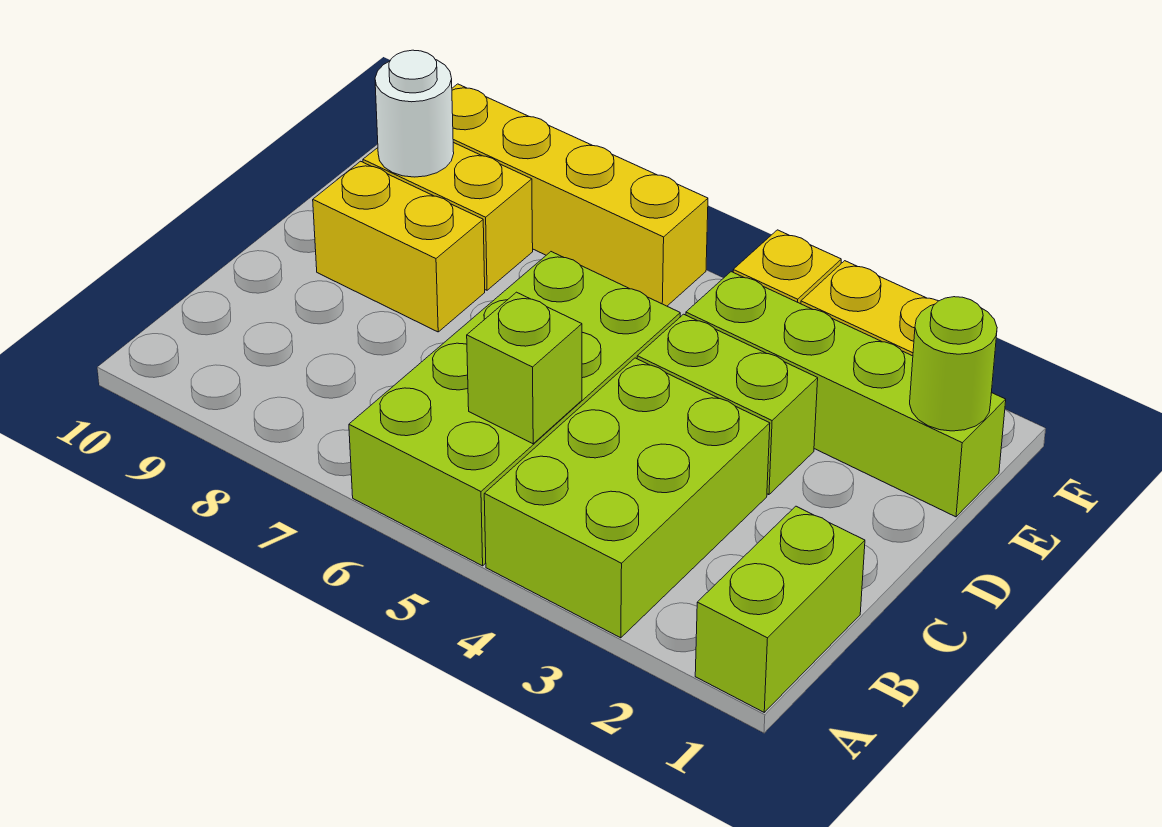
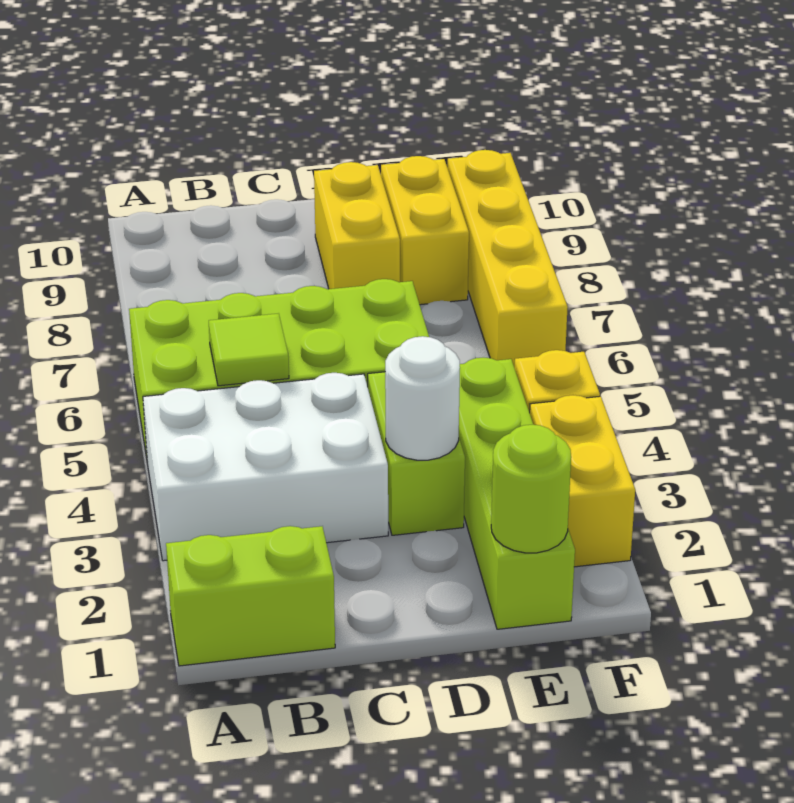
lime 2x3 brick [484,358,770,638] -> white 2x3 brick [143,373,388,561]
lime 1x1 brick [467,292,582,444] -> lime 1x1 tile [209,313,289,386]
white 1x1 round brick [375,50,454,177] -> white 1x1 round brick moved to [385,336,460,460]

